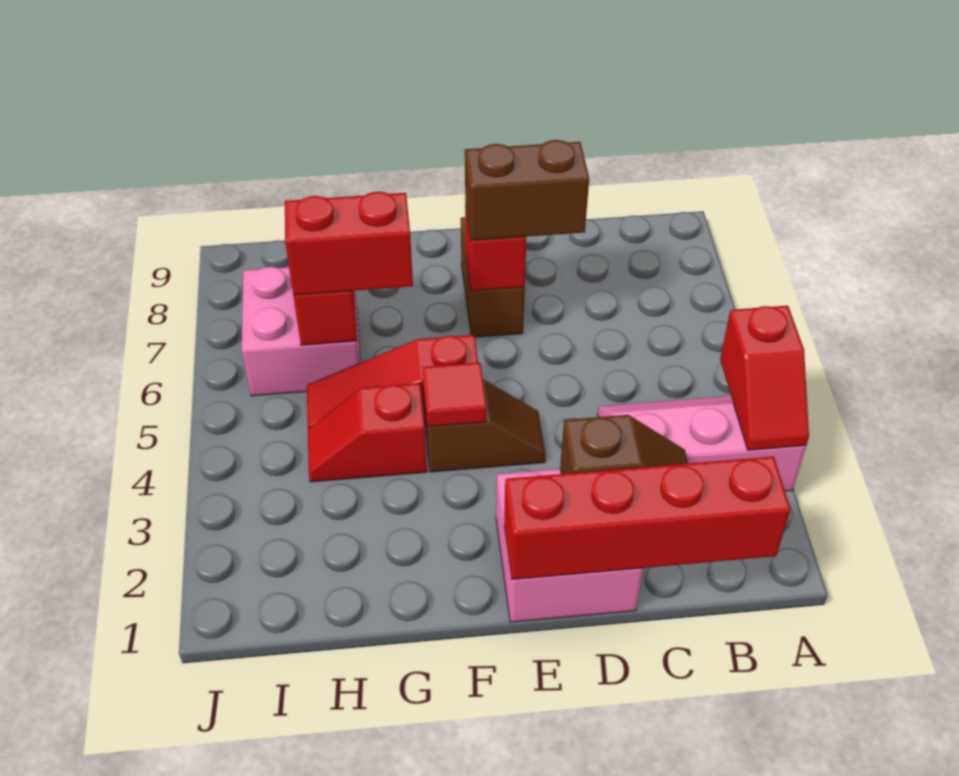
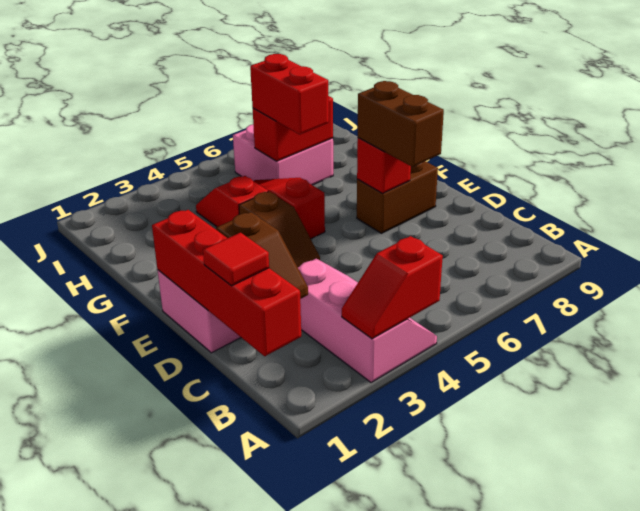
red 1x1 tile [422,362,487,427] -> red 1x1 tile moved to [203,233,269,286]

